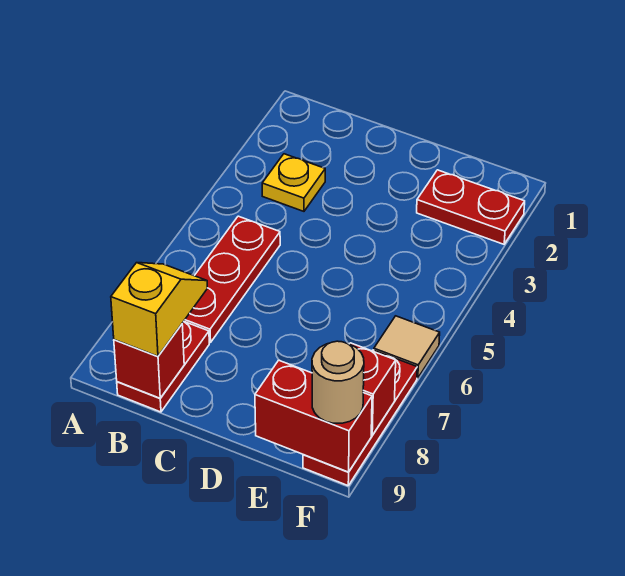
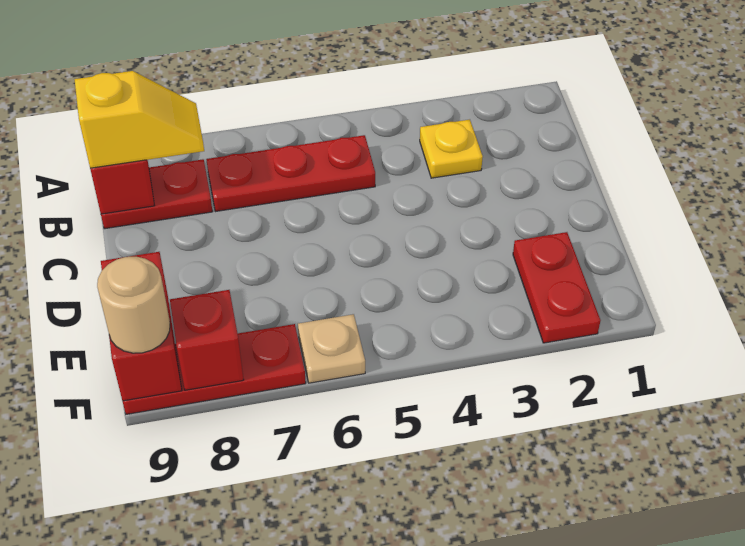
tan 1x1 tile [374,316,440,378] -> tan 1x1 plate [298,314,365,383]

